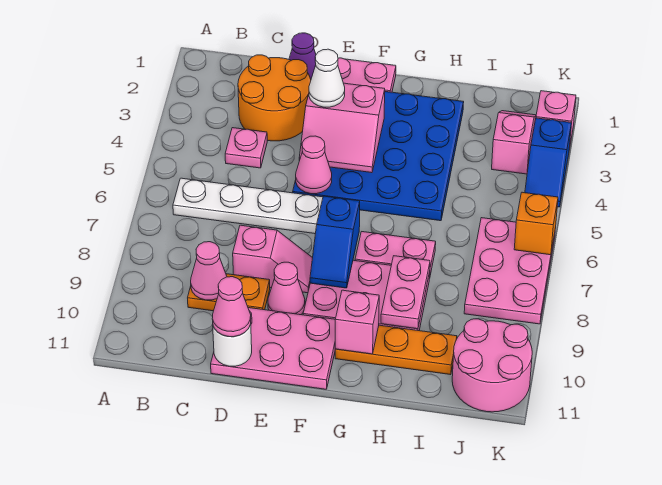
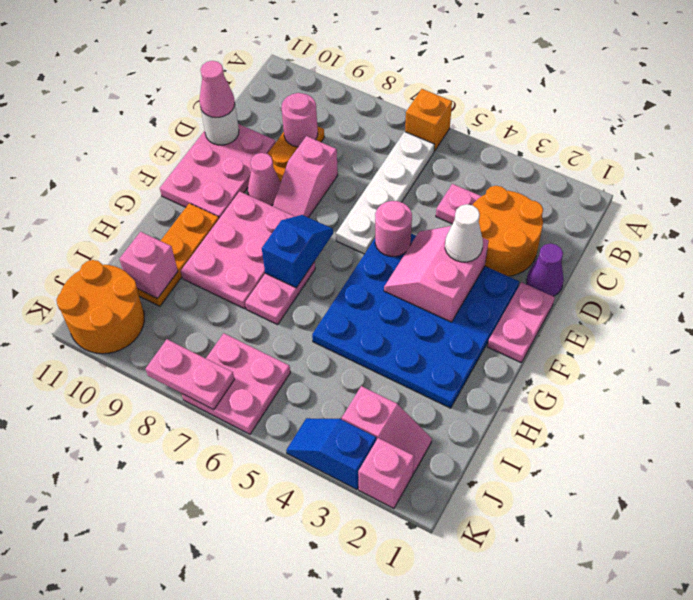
pink 1x1 cone [191,242,227,300] -> pink 1x1 round brick [282,93,318,147]
pink 1x1 cone [296,136,332,194] -> pink 1x1 round brick [375,201,412,256]
blue 1x2 slope [310,196,360,288] -> blue 1x2 slope turned to [262,215,333,288]
pink 1x1 brick [335,290,379,354] -> pink 1x1 brick moved to [119,232,178,298]
pink 1x2 plate [381,256,430,329] -> pink 1x2 plate moved to [146,339,234,410]
pink 2x3 plate [464,218,555,324] -> pink 2x2 plate [182,333,290,434]
pink 2x2 round brick [452,319,532,412] -> orange 2x2 round brick [57,260,144,354]
orange 1x1 brick [514,192,558,255] -> orange 1x1 brick moved to [405,89,452,151]

